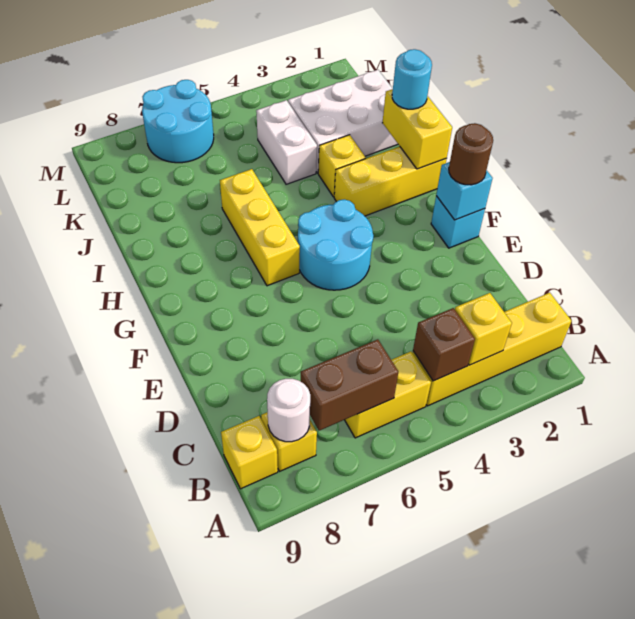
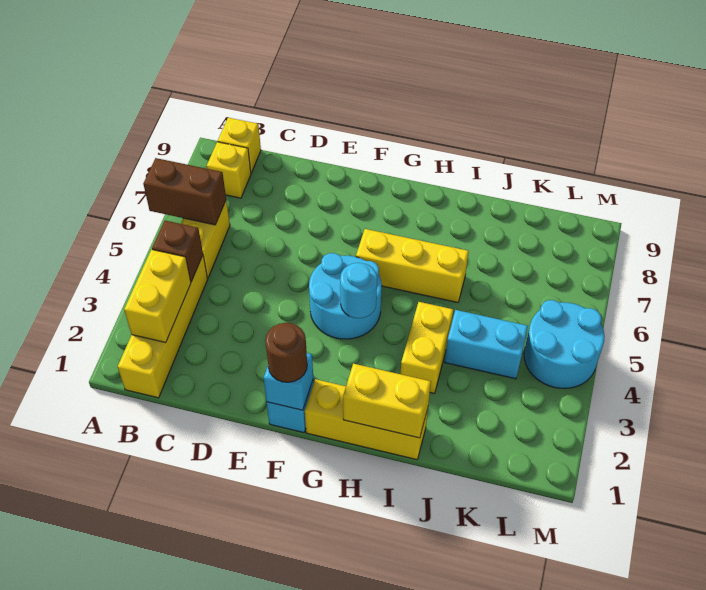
yellow 1x1 brick [455,293,512,365] -> yellow 1x2 brick [124,250,191,343]
brown 1x2 brick [301,339,398,431] -> brown 1x2 brick turned to [143,158,226,225]
white 1x1 round brick [267,379,310,442] -> none
yellow 1x3 brick [334,146,446,216] -> yellow 1x3 brick turned to [305,379,428,460]
cyan 1x1 round brick [392,49,432,109] -> cyan 1x1 round brick moved to [340,263,377,318]
yellow 1x1 brick [318,135,366,197] -> yellow 1x2 brick [401,302,453,394]
white 2x3 brick [288,70,398,173] -> none
white 1x2 brick [256,100,317,184] -> cyan 1x2 brick [445,310,528,379]
cyan 2x2 round brick [142,80,214,163] -> cyan 2x2 round brick moved to [524,300,605,389]

